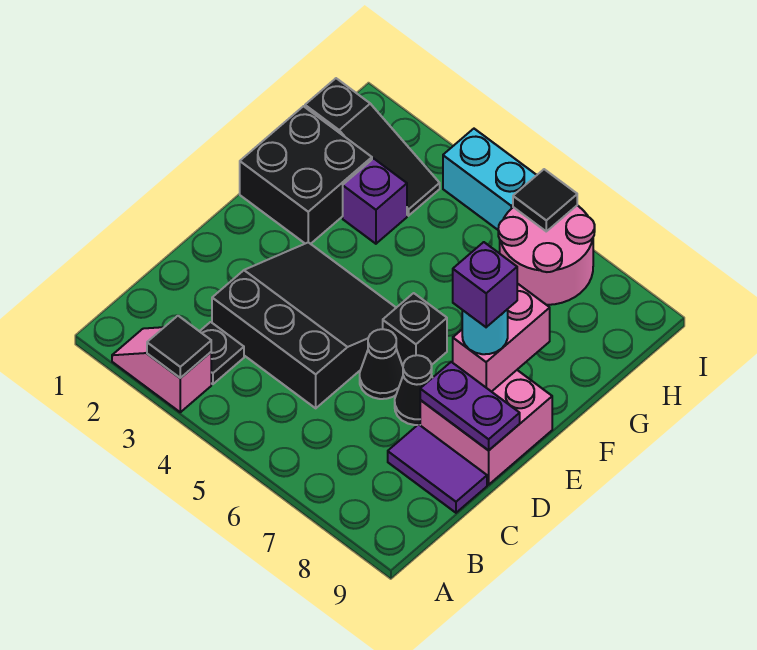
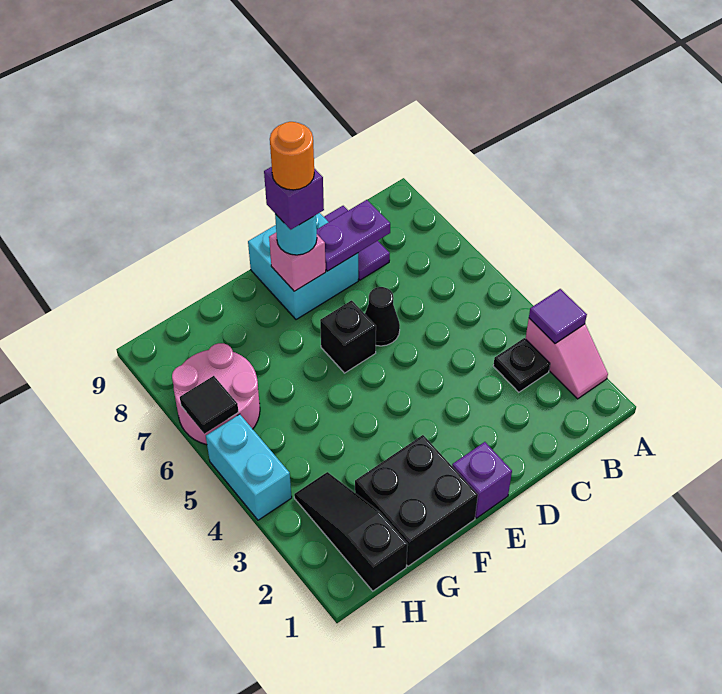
black 1x1 tile [147,316,211,378] -> purple 1x1 tile [529,289,587,343]
black 3x3 slope [212,242,396,408] -> none
black 1x1 cone [395,355,432,425] -> none
pink 2x2 brick [420,370,552,485] -> cyan 2x2 brick [248,213,358,320]
purple 1x2 plate [420,362,520,450] -> purple 1x2 plate turned to [317,200,390,271]
pink 1x2 brick [453,283,550,392] -> pink 1x1 brick [269,233,326,291]
none -> orange 1x1 round brick [270,122,314,190]
purple 1x1 brick [343,158,407,244] -> purple 1x1 brick moved to [452,442,512,518]

